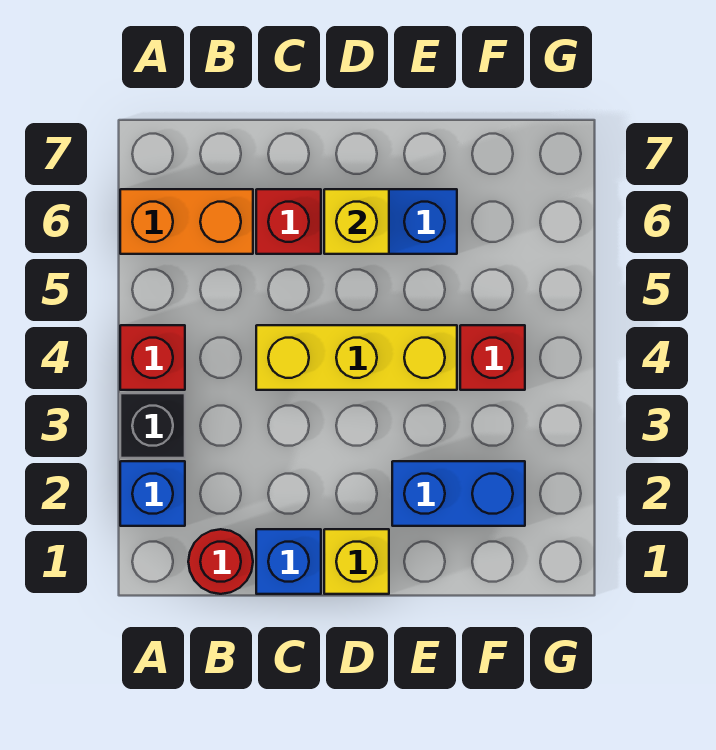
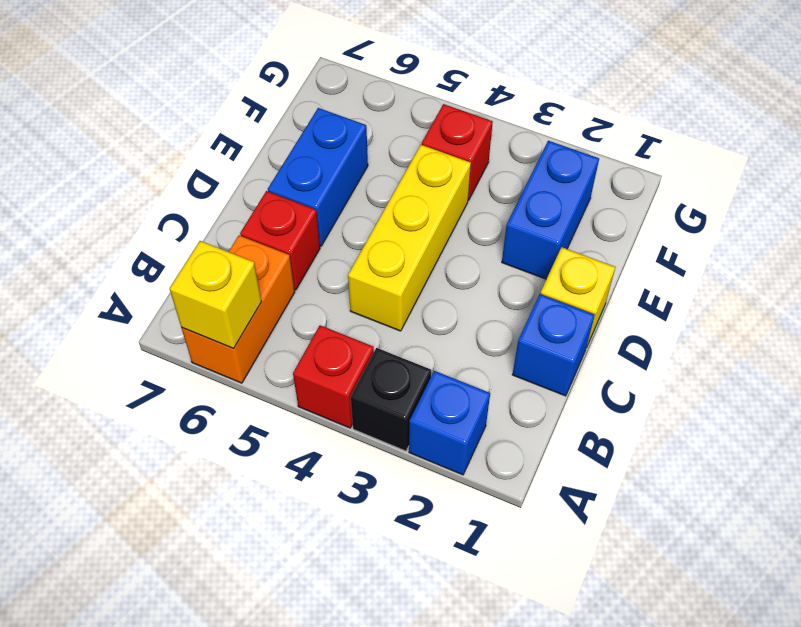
red 1x1 round brick [188,529,253,594] -> none
yellow 1x1 brick [324,189,389,254] -> yellow 1x1 brick moved to [169,241,262,348]

